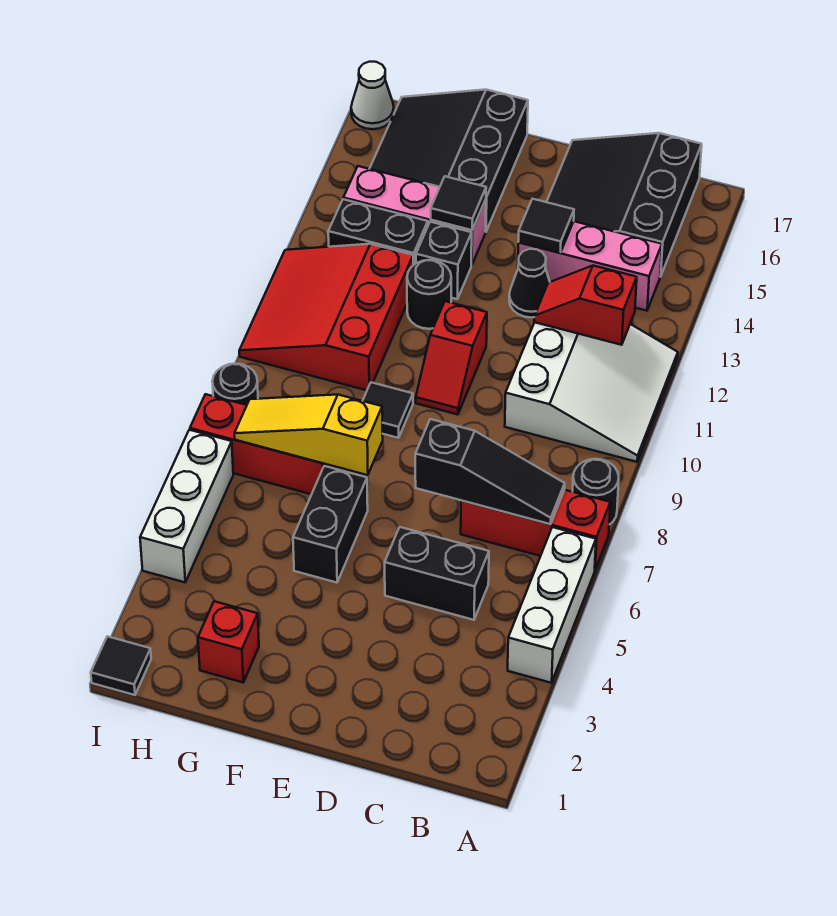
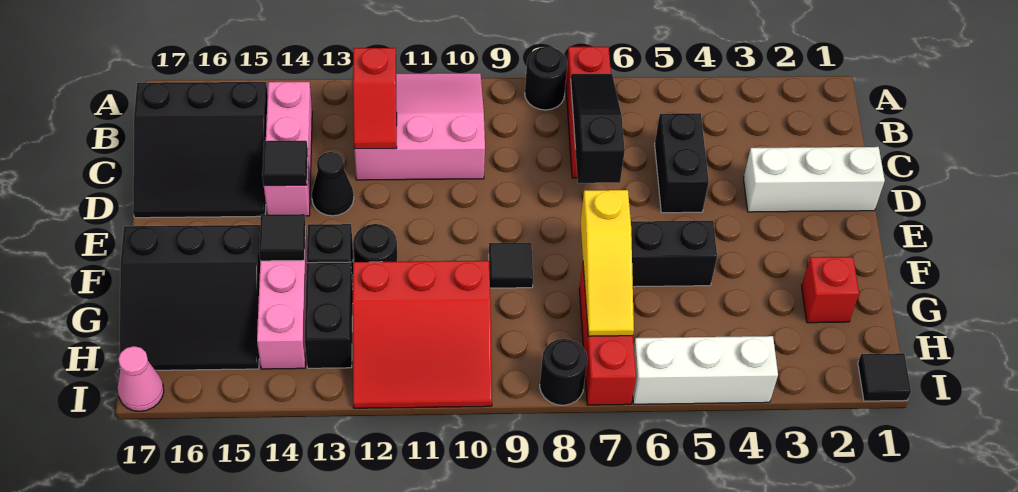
white 1x3 brick [508,527,596,683] -> white 1x3 brick moved to [743,147,885,212]
white 3x3 slope [505,322,678,462] -> pink 3x3 slope [354,73,485,180]
red 1x2 slope [416,301,487,414] -> none
white 1x1 cone [351,62,394,129] -> pink 1x1 cone [118,346,164,411]

